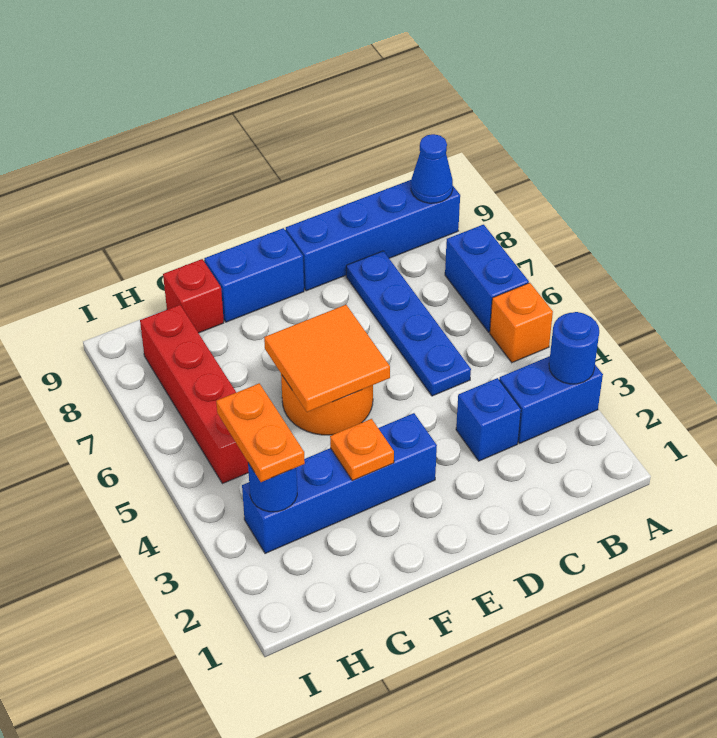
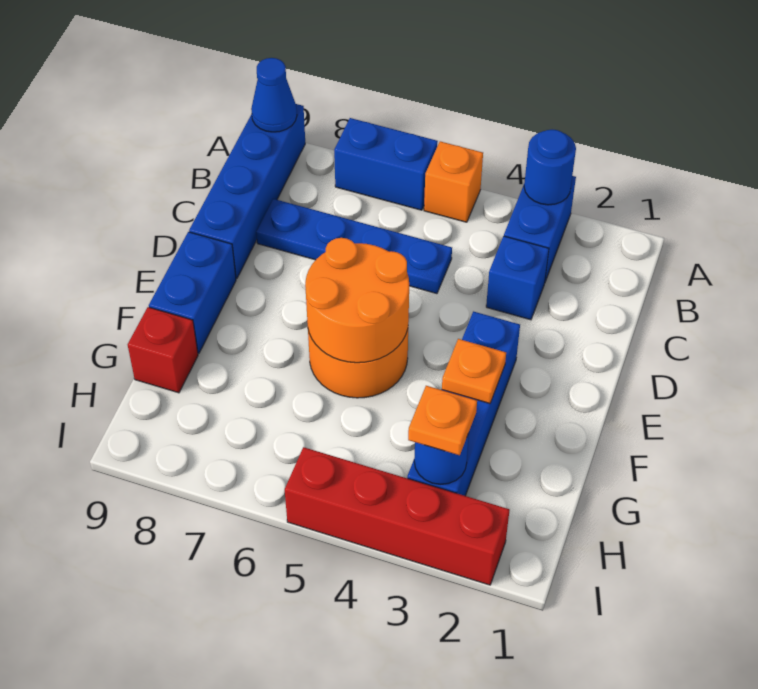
orange 2x2 tile [264,305,390,412] -> orange 2x2 round brick [305,238,409,363]
orange 1x2 plate [216,383,305,482] -> orange 1x1 plate [408,386,477,455]
red 1x4 brick [140,305,249,484] -> red 1x4 brick moved to [285,447,509,585]

